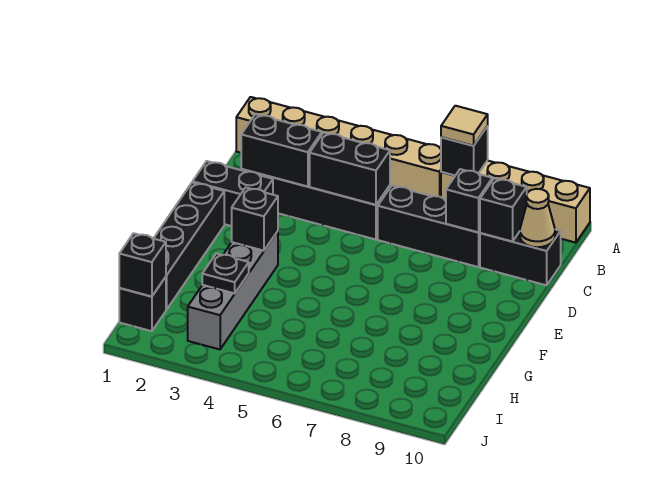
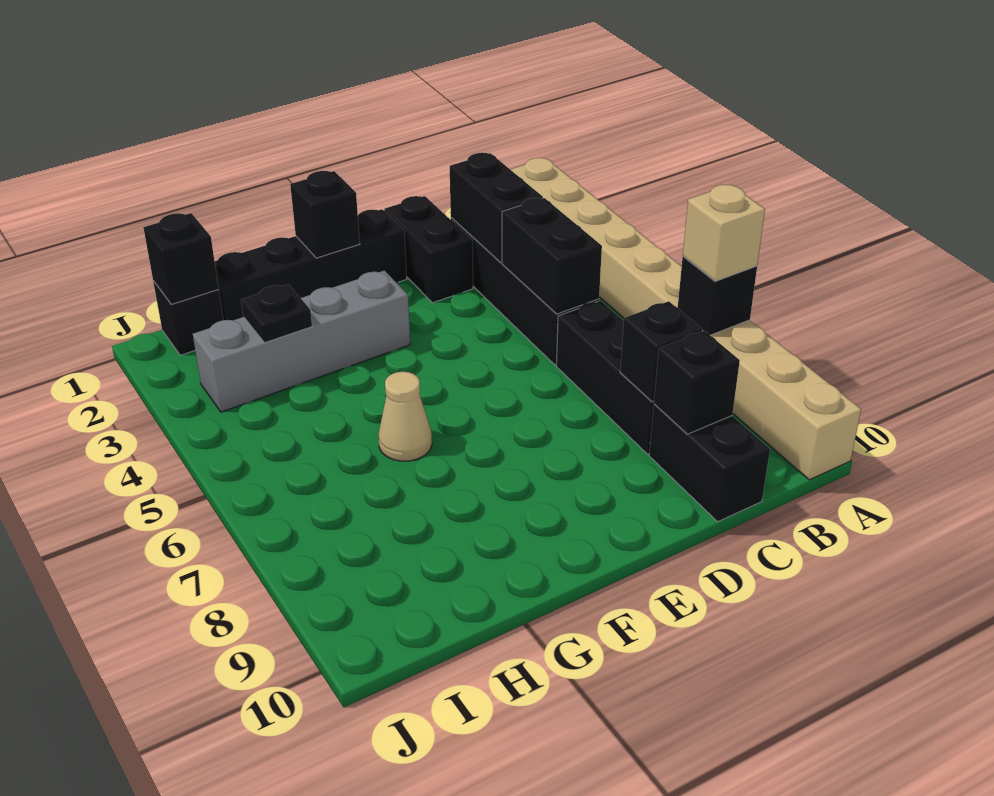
tan 1x1 tile [441,106,488,146] -> tan 1x1 brick [683,185,765,281]
tan 1x1 cone [520,189,555,247] -> tan 1x1 cone moved to [379,372,432,461]
black 1x1 brick [232,187,278,251] -> black 1x1 brick moved to [290,171,360,258]

